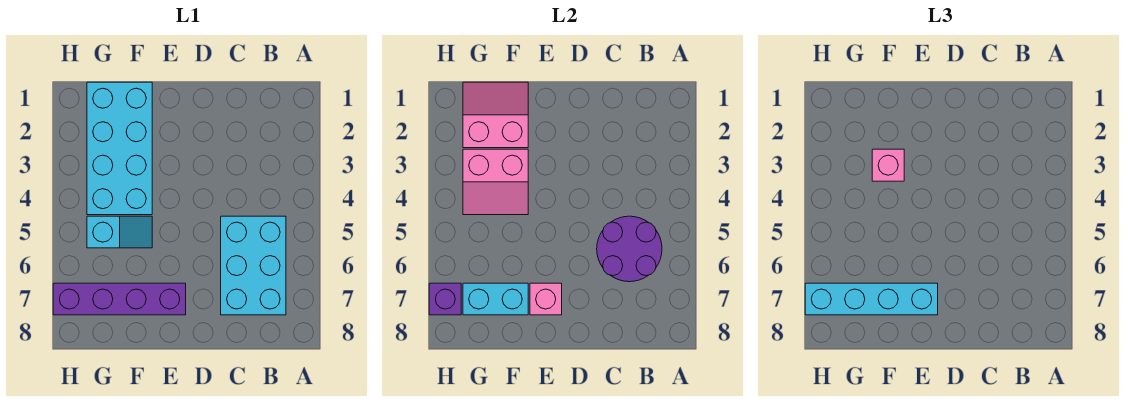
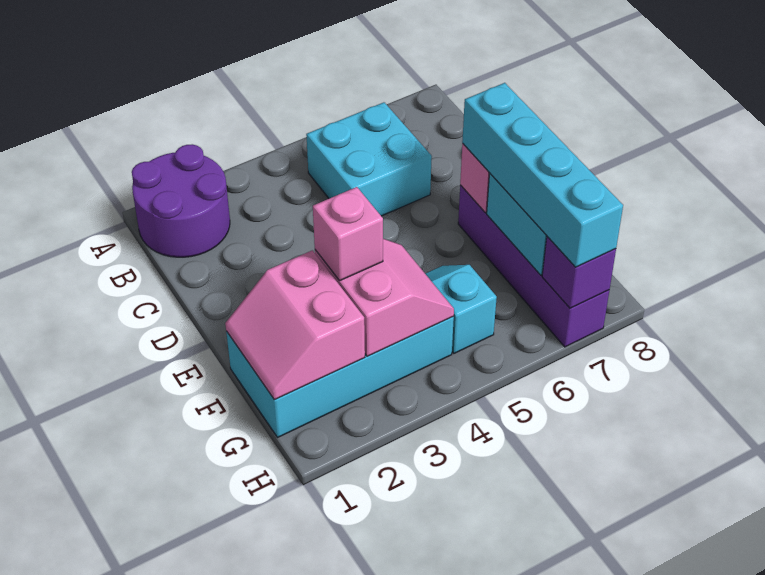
cyan 2x3 brick [221,216,286,315] -> cyan 2x2 brick [306,102,432,216]
purple 2x2 round brick [597,216,662,282] -> purple 2x2 round brick moved to [132,144,230,257]

